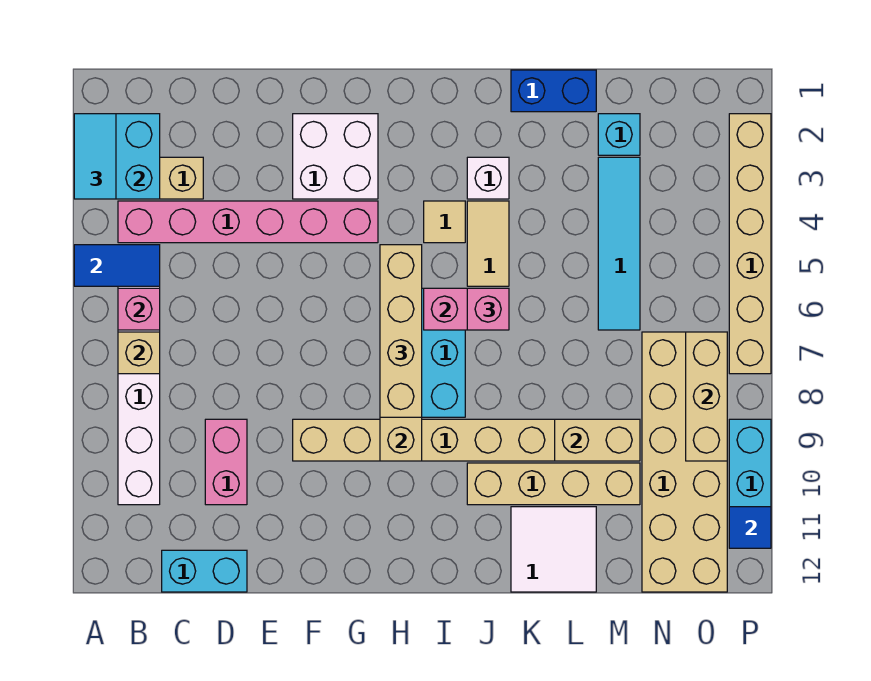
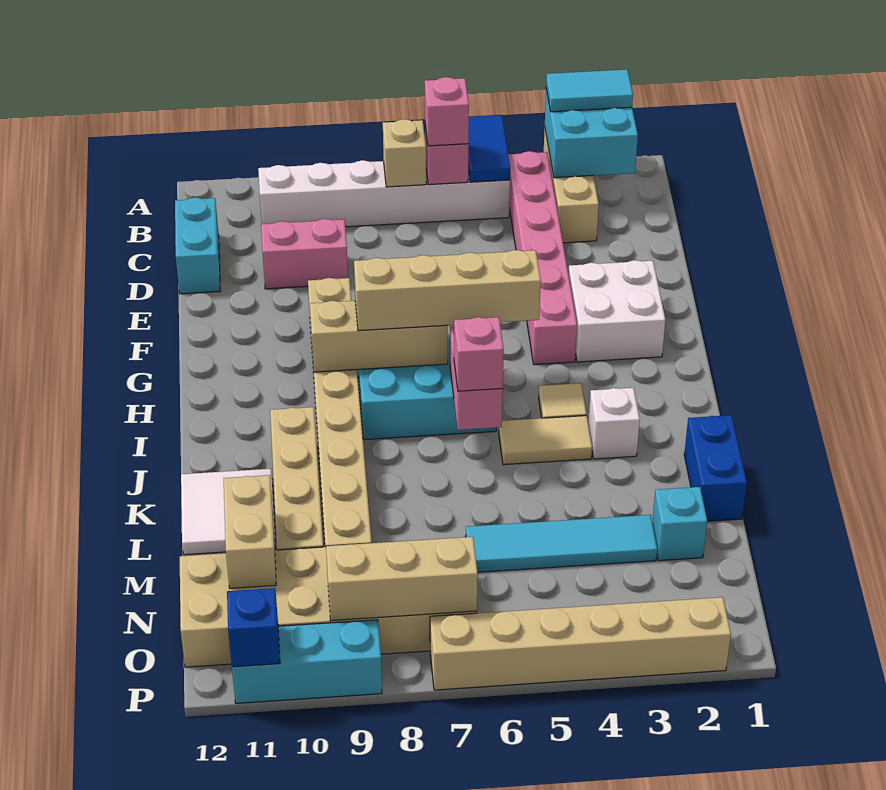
none -> pink 1x1 brick [425,77,469,146]
tan 1x2 brick [555,419,640,461] -> tan 1x2 brick moved to [224,475,276,588]
blue 1x1 tile [729,507,771,548] -> blue 1x1 brick [227,588,280,667]

